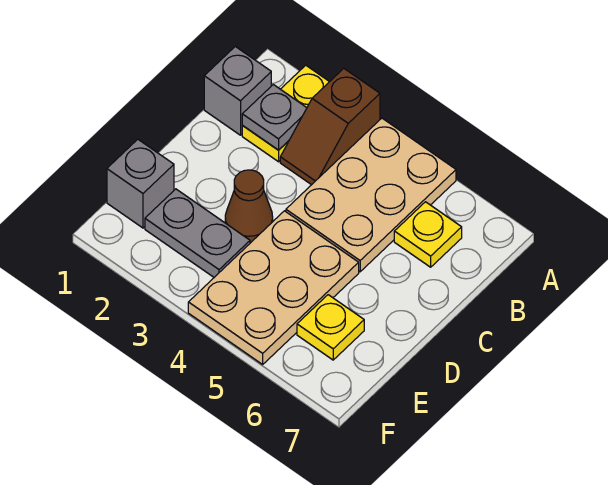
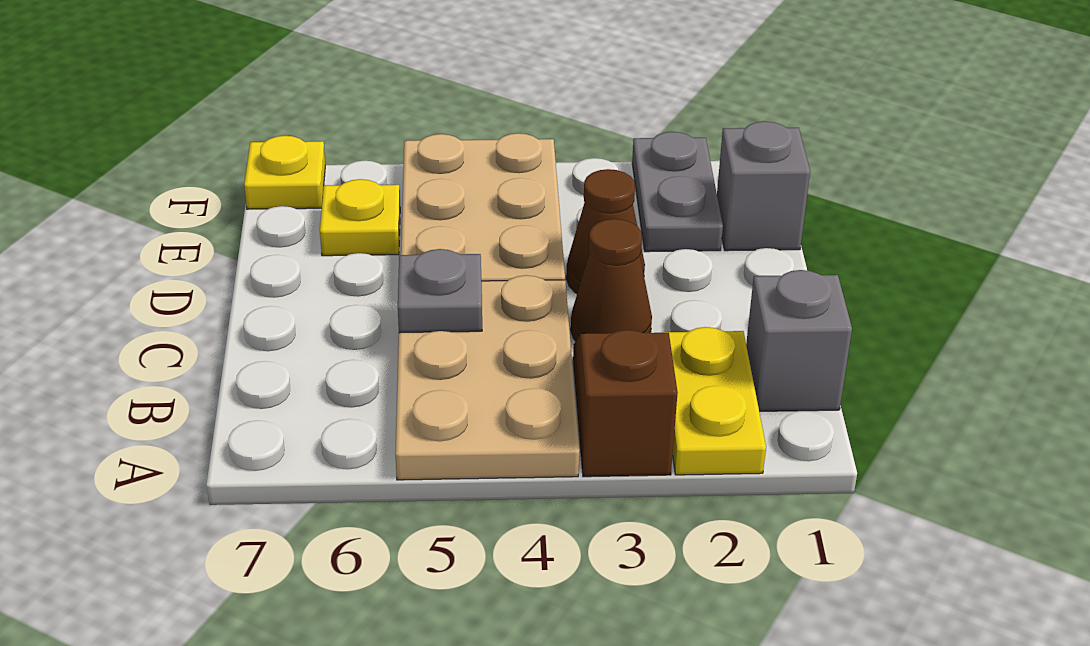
grey 1x1 plate [242,85,307,150] -> grey 1x1 plate moved to [398,249,482,333]
yellow 1x1 plate [394,202,462,267] -> yellow 1x1 plate moved to [244,136,325,209]
none -> brown 1x1 cone [571,219,652,341]
grey 1x2 plate [145,189,250,277] -> grey 1x2 plate turned to [632,132,723,252]

